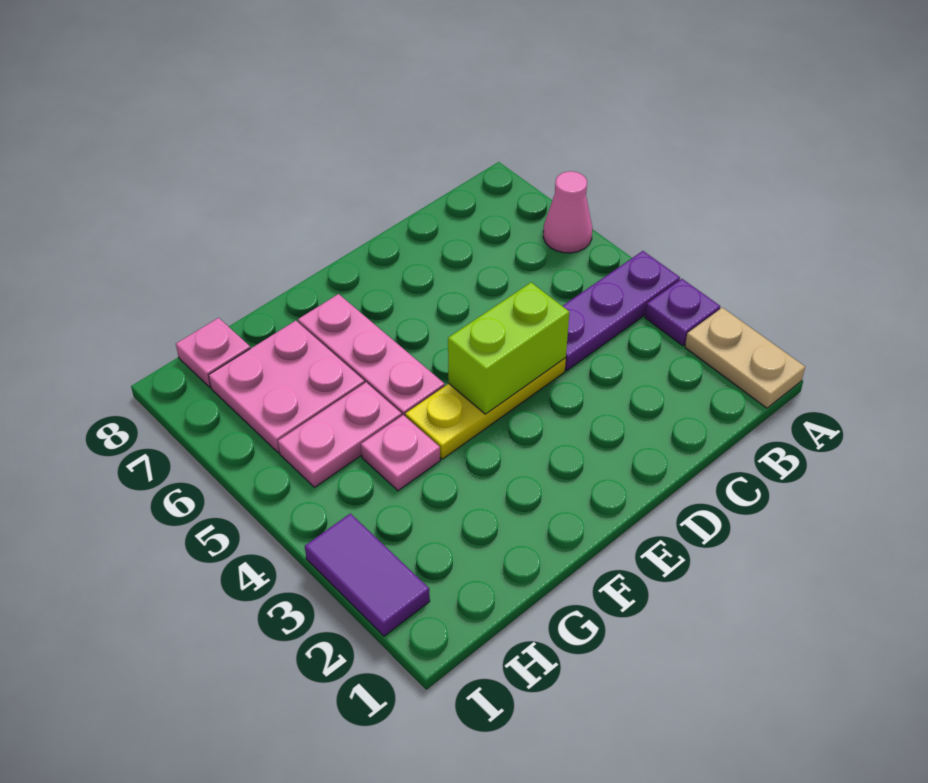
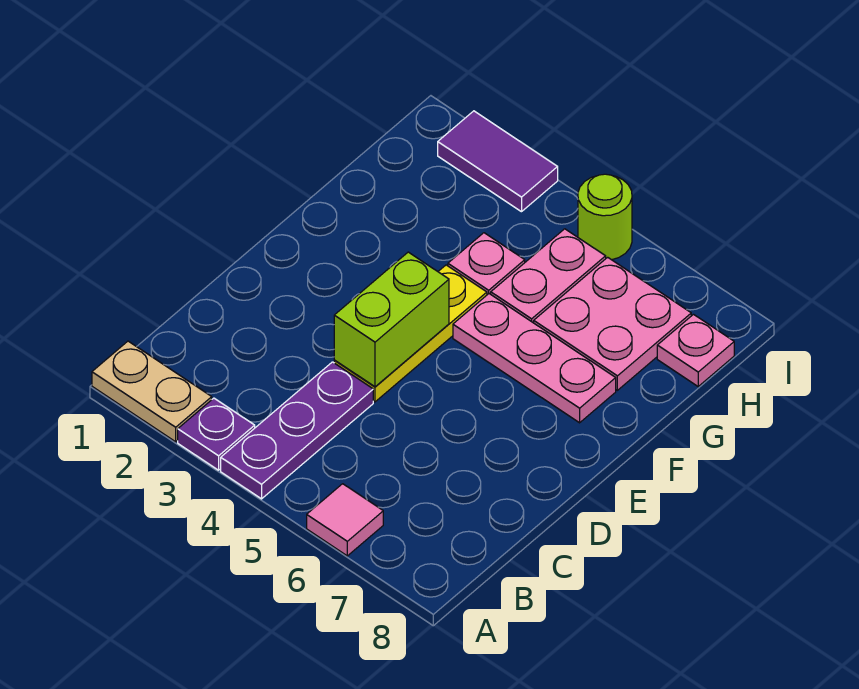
pink 1x1 cone [543,171,592,253] -> pink 1x1 tile [307,484,383,556]
none -> lime 1x1 round brick [578,174,632,260]

